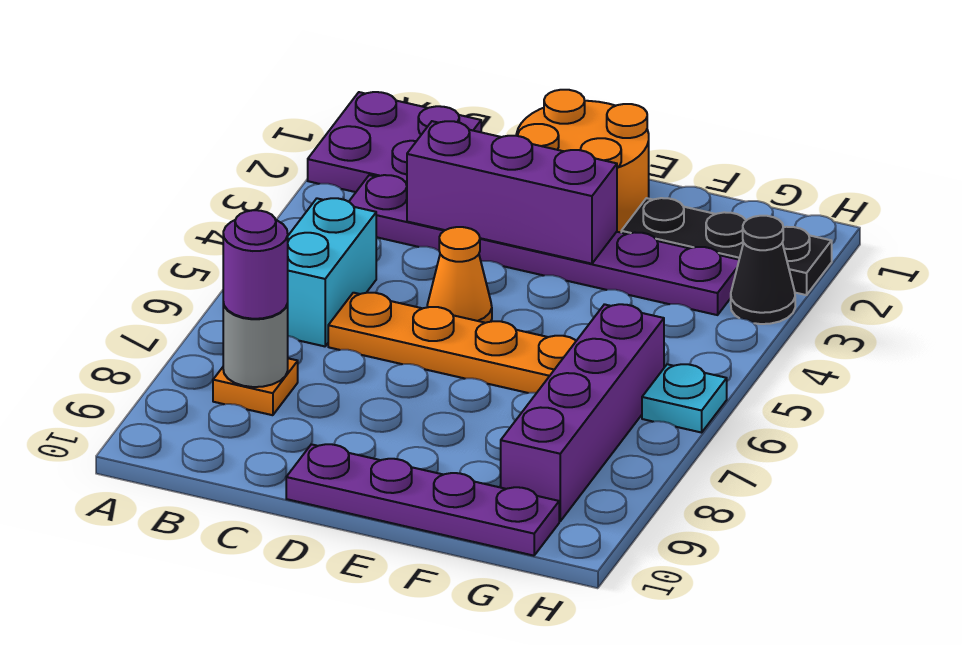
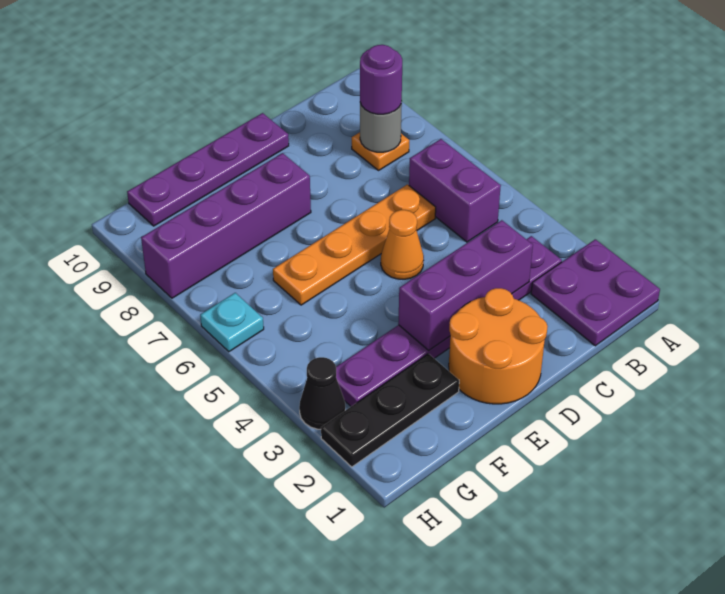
cyan 1x2 brick [287,198,376,346] -> purple 1x2 brick [409,139,501,242]
purple 1x4 brick [501,304,664,521] -> purple 1x4 brick turned to [141,153,311,298]

